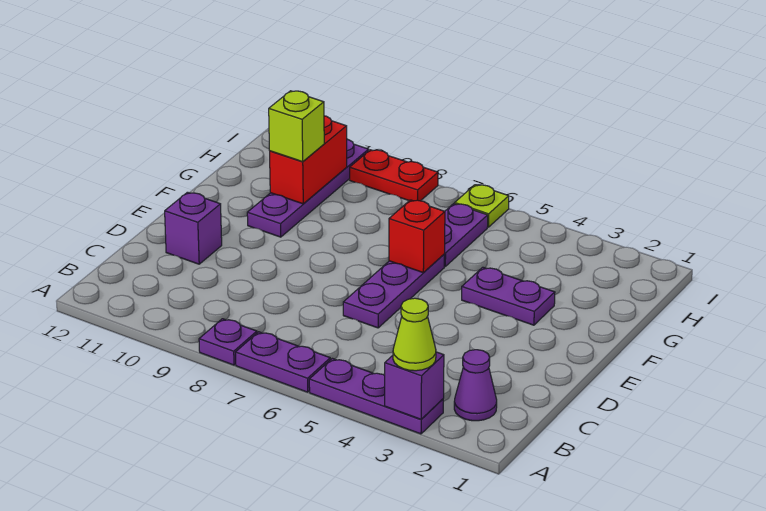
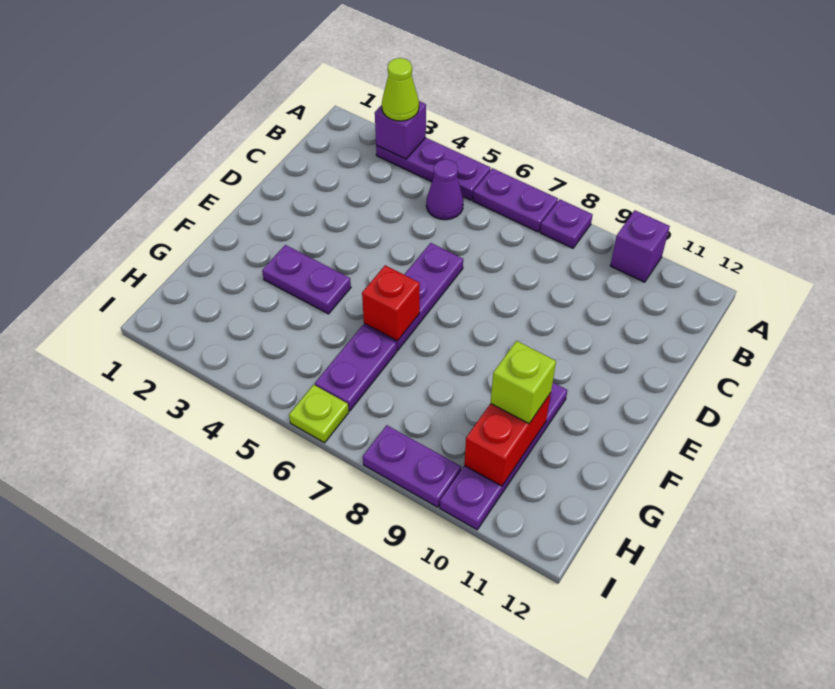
purple 1x1 cone [454,350,497,421] -> purple 1x1 cone moved to [426,159,463,220]
purple 1x1 brick [165,192,222,264] -> purple 1x1 brick moved to [610,210,670,282]
red 1x2 plate [350,150,438,201] -> purple 1x2 plate [363,425,461,507]

